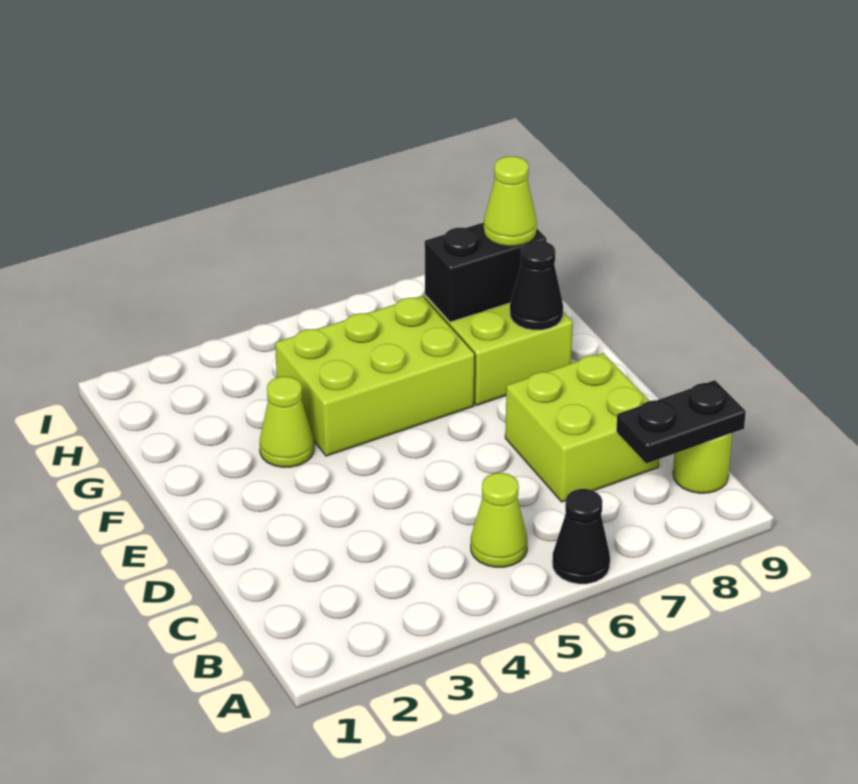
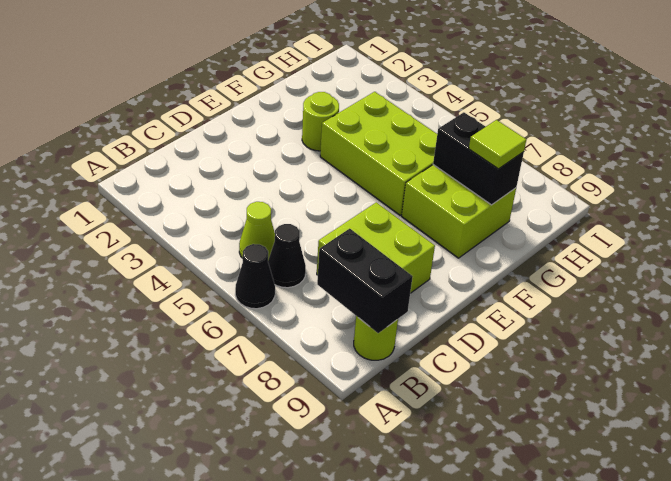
black 1x2 plate [616,380,746,464] -> black 1x2 brick [317,229,413,333]
lime 1x1 cone [260,376,314,467] -> lime 1x1 round brick [302,92,339,151]
black 1x1 cone [510,241,563,330] -> black 1x1 cone moved to [268,224,306,288]
lime 1x1 cone [484,156,537,246] -> lime 1x1 tile [469,120,526,169]

